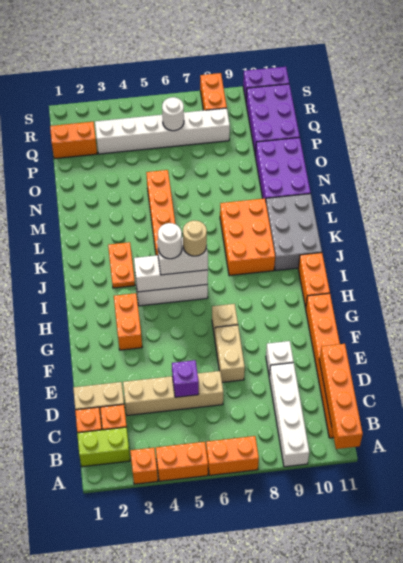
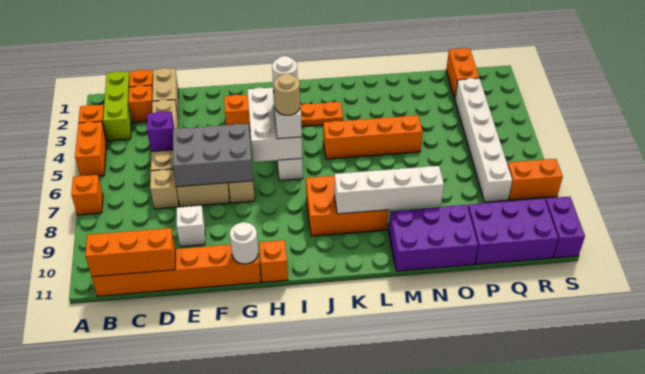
orange 1x2 brick [206,436,259,475] -> orange 1x1 brick [71,175,103,215]
white 1x4 brick [269,363,309,467] -> white 1x4 brick moved to [334,166,444,214]
orange 1x4 brick [319,344,363,449] -> orange 1x3 brick [85,228,175,277]
lime 1x2 brick [77,427,130,467] -> lime 1x3 brick [103,71,132,141]
none -> tan 1x1 brick [150,169,179,209]
orange 1x2 brick [298,253,330,308] -> orange 1x1 brick [259,240,288,282]
white 1x3 brick [134,255,208,292] -> white 2x3 brick [247,88,302,162]
grey 2x3 brick [266,194,322,271] -> grey 2x3 brick moved to [173,124,253,187]
white 1x1 round brick [162,97,184,131] -> white 1x1 round brick moved to [230,222,258,264]

